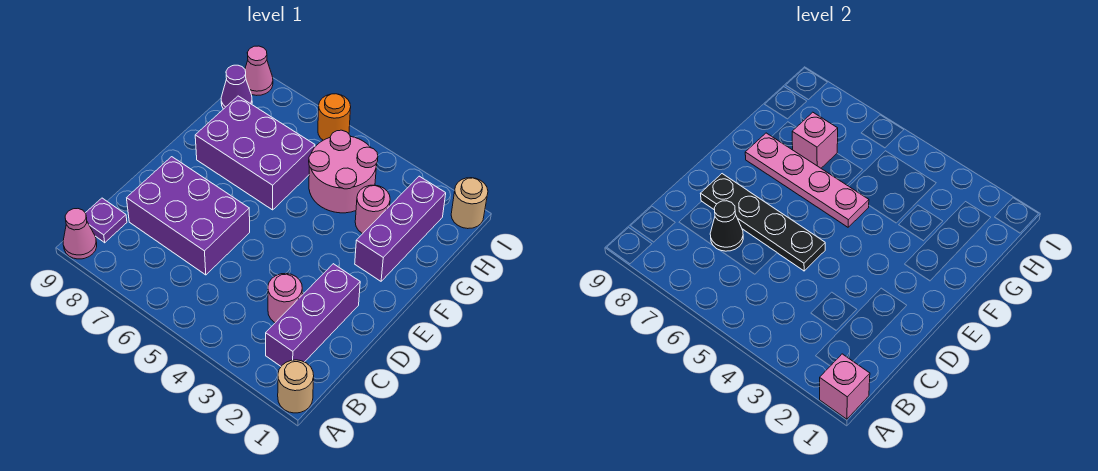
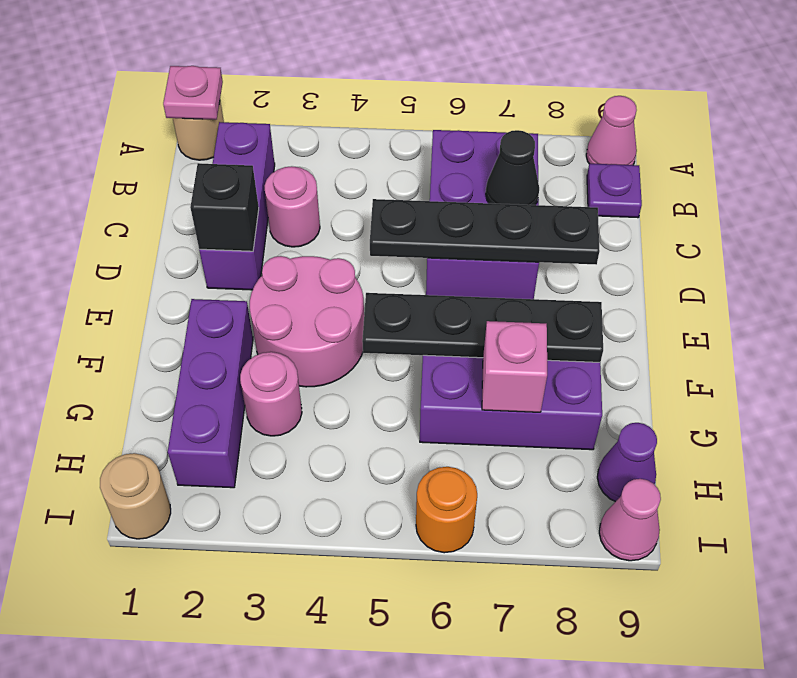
pink 1x1 brick [820,354,870,419] -> pink 1x1 plate [163,66,223,120]
purple 2x3 brick [127,157,250,275] -> purple 2x3 brick turned to [426,130,539,299]
none -> black 1x1 brick [190,163,259,251]
pink 1x4 plate [745,133,869,227] -> black 1x4 plate [362,293,603,362]
pink 2x2 round brick [309,130,378,213] -> pink 2x2 round brick moved to [250,256,364,387]

